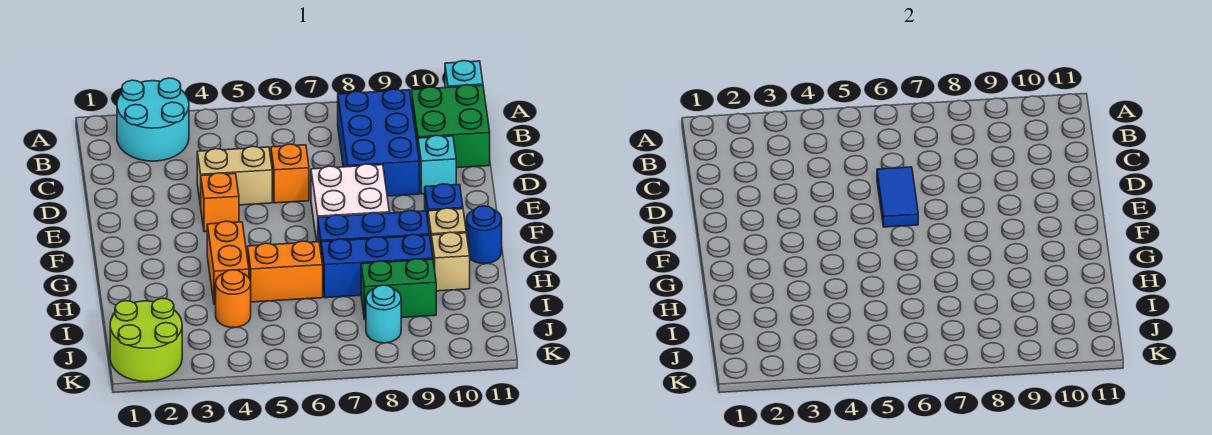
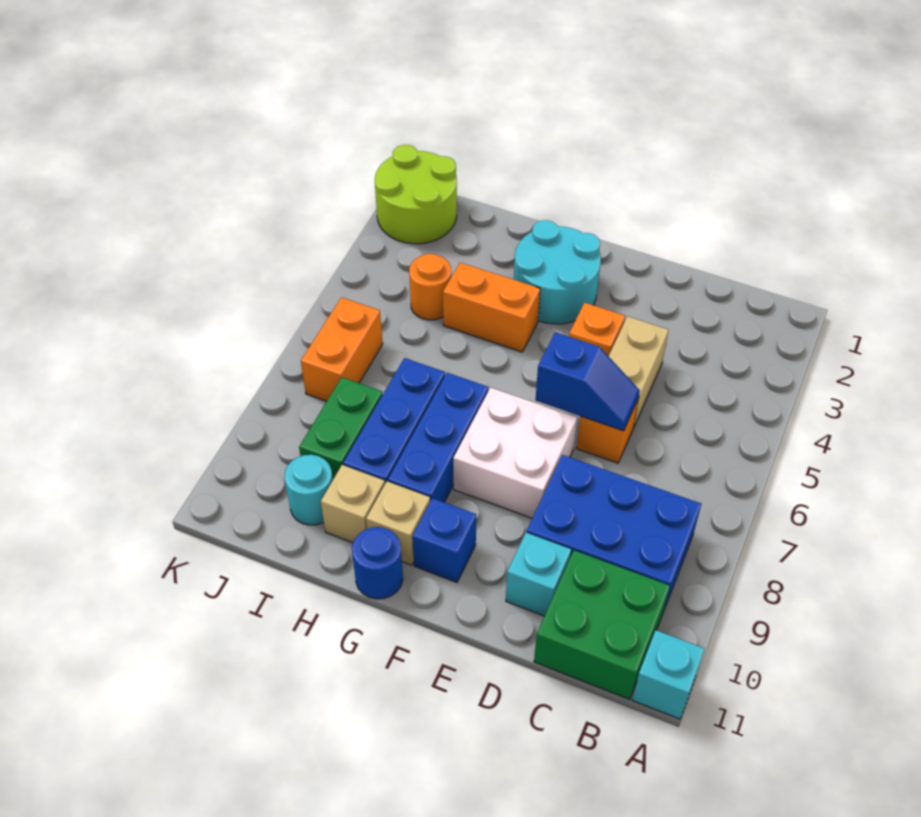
cyan 2x2 round brick [117,78,189,161] -> cyan 2x2 round brick moved to [514,220,601,324]
blue 1x2 tile [877,167,918,227] -> blue 1x2 slope [536,332,640,431]
orange 1x2 brick [248,241,323,302] -> orange 1x2 brick moved to [301,297,383,401]
cyan 1x1 round brick [366,285,401,343] -> cyan 1x1 round brick moved to [285,455,333,525]

